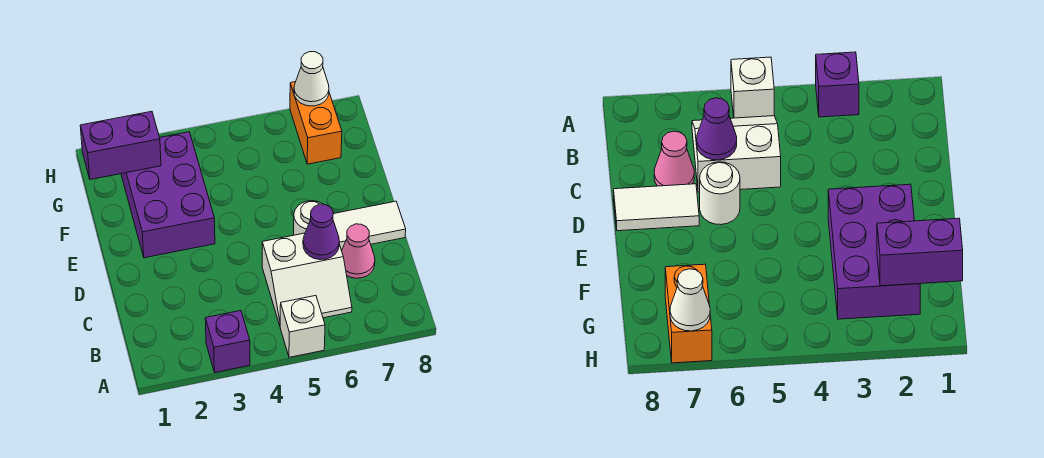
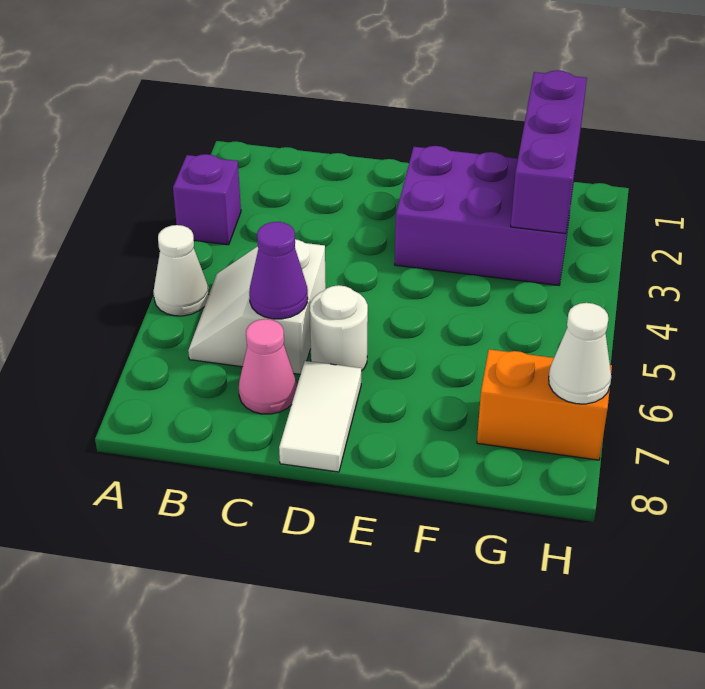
white 1x1 brick [280,296,325,357] -> white 1x1 cone [153,225,209,316]
purple 1x2 brick [80,111,161,180] -> purple 1x3 brick [511,70,587,234]

